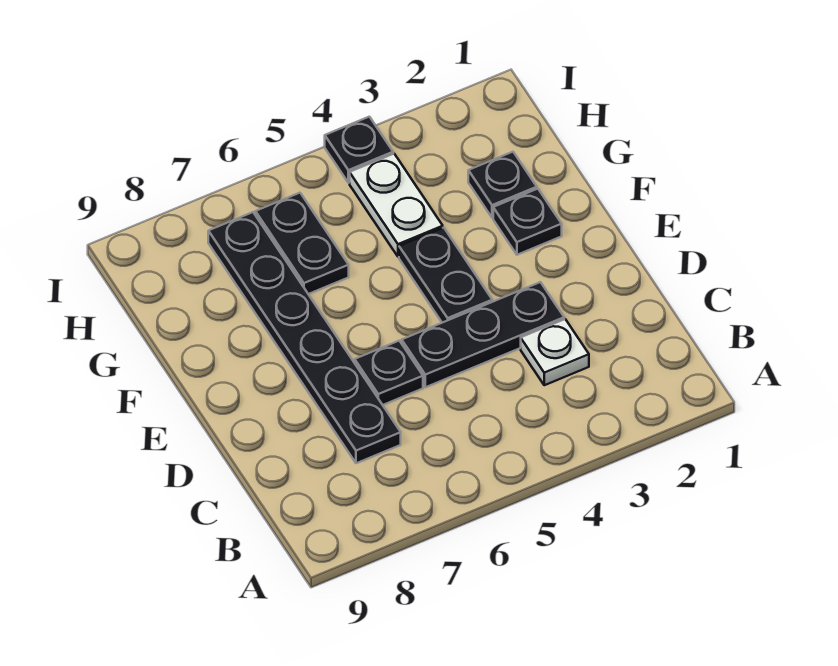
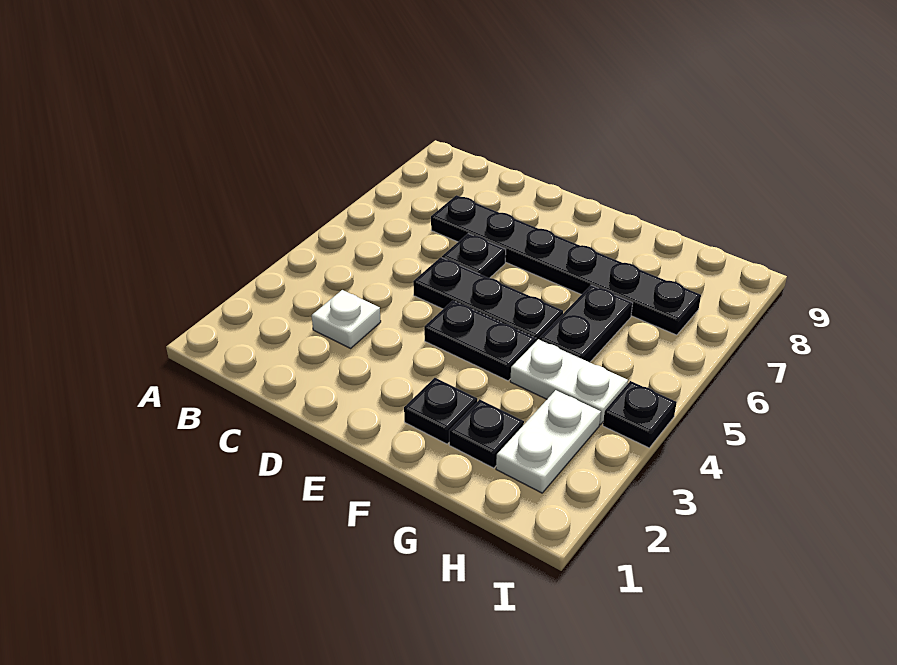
black 1x3 plate [402,282,564,387] -> black 1x3 plate turned to [413,257,563,341]
black 1x2 plate [255,193,349,294] -> black 1x2 plate turned to [539,285,633,362]
none -> white 1x2 plate [496,390,601,493]

